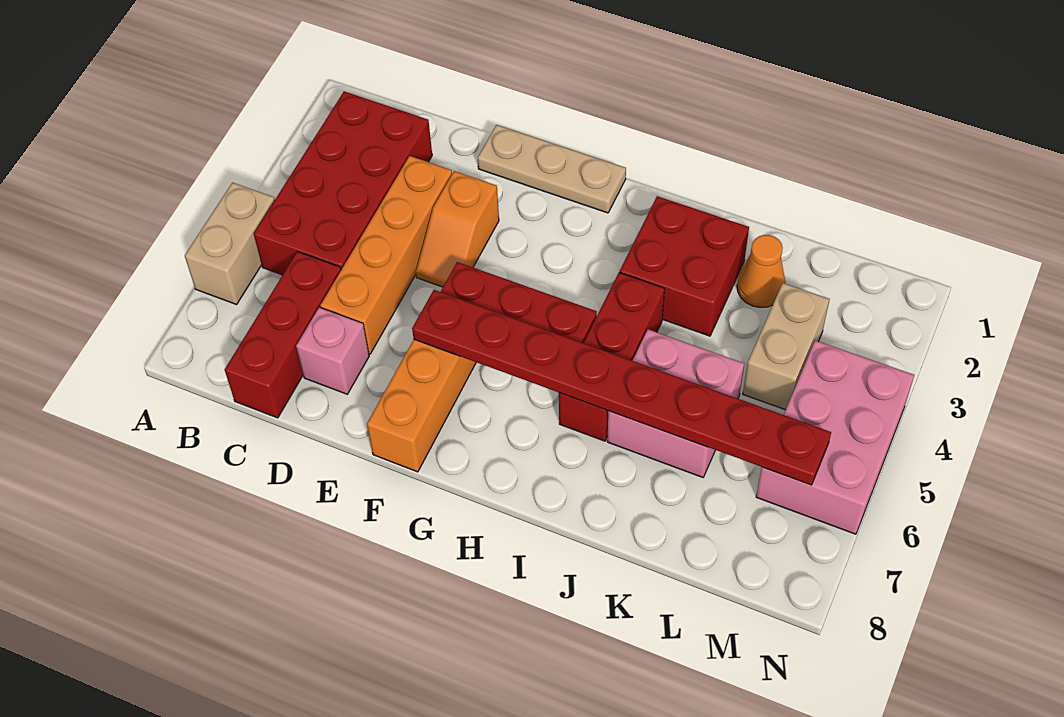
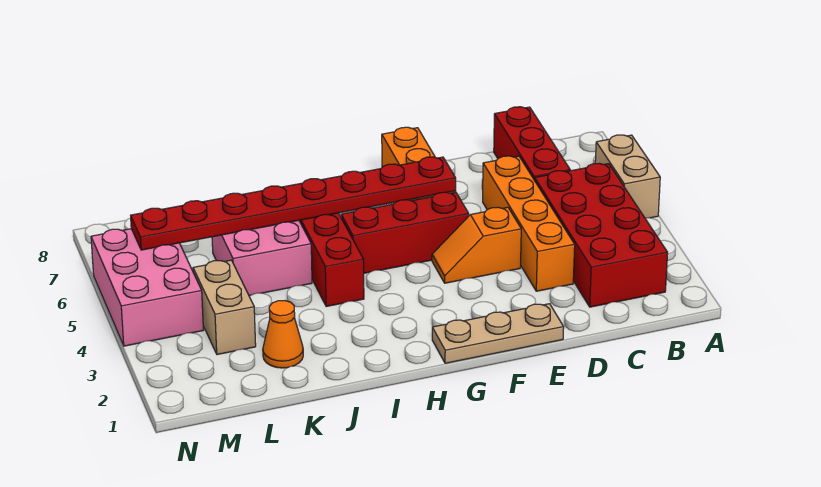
pink 1x1 brick [296,307,369,394] -> none
orange 1x2 slope [416,171,499,287] -> orange 1x2 slope turned to [432,207,521,283]
red 2x2 brick [620,196,749,336] -> none

